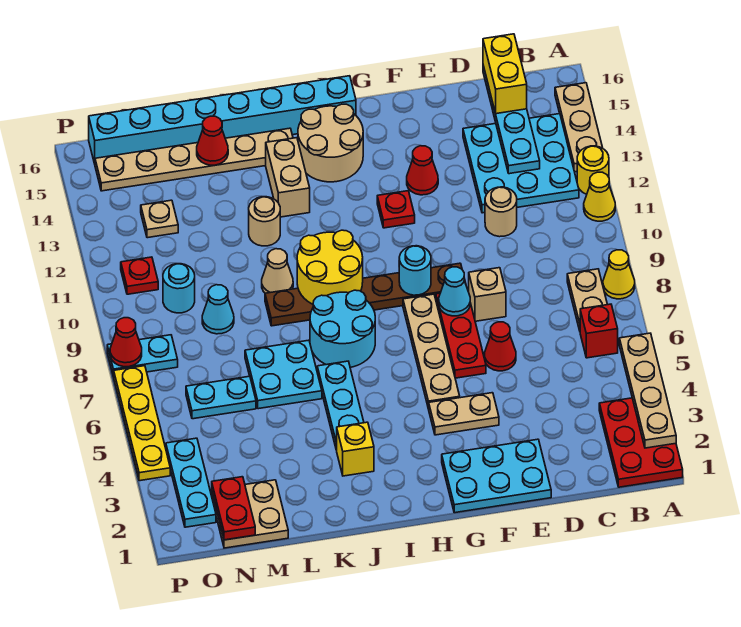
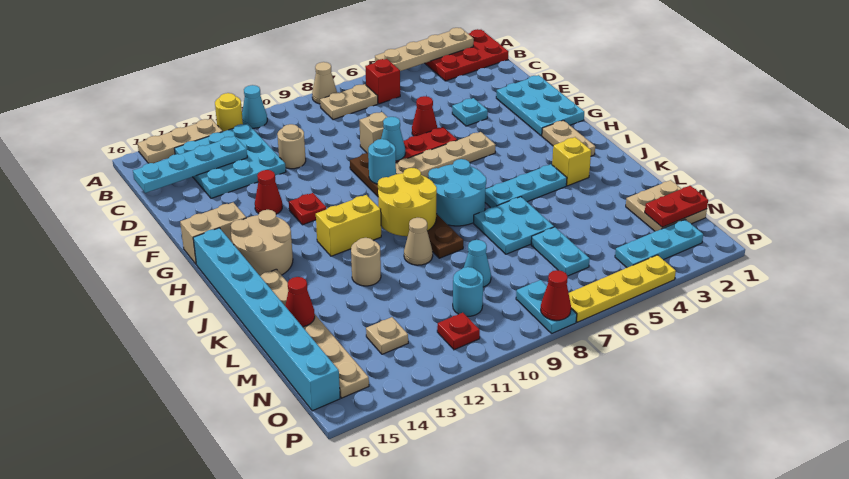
yellow 1x1 cone [603,250,635,299] -> tan 1x1 cone [312,62,337,104]
yellow 1x1 cone [584,172,615,221] -> cyan 1x1 cone [242,85,267,128]
yellow 1x2 brick [483,34,527,114] -> yellow 1x2 brick moved to [316,195,381,256]
none -> cyan 1x1 plate [452,98,488,126]
tan 1x2 plate [429,393,499,435] -> tan 1x2 plate moved to [542,120,595,156]
tan 1x2 brick [266,138,310,217] -> tan 1x2 brick moved to [180,202,246,264]

